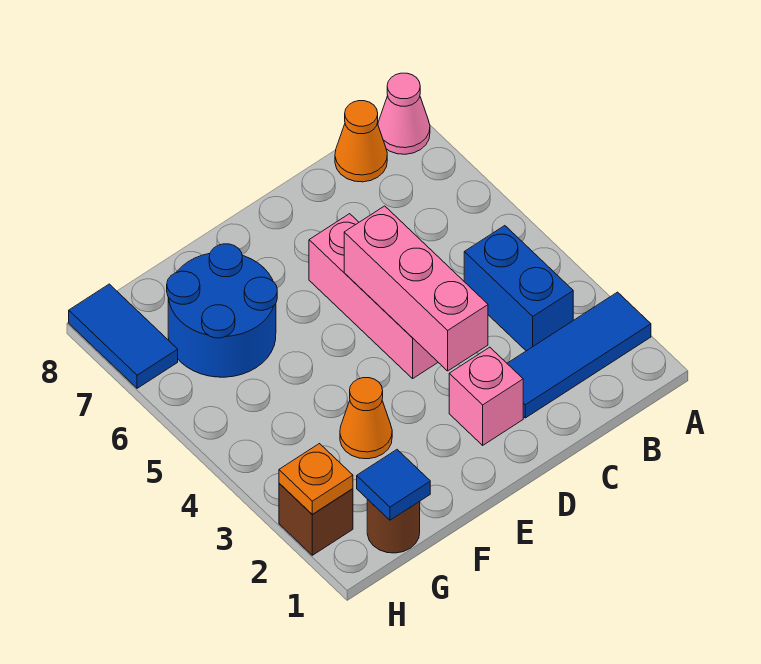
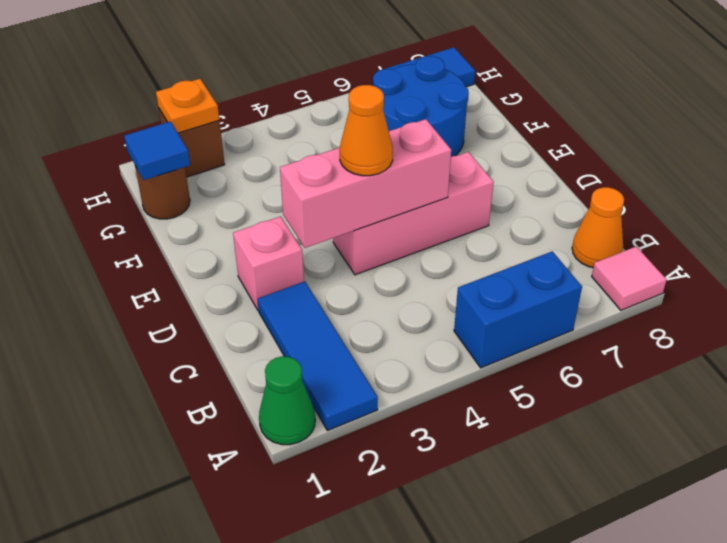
none -> green 1x1 cone [259,356,315,445]
pink 1x1 cone [378,73,430,154] -> pink 1x1 tile [592,246,667,310]
blue 1x2 brick [464,226,573,351] -> blue 1x2 brick moved to [454,251,582,368]
orange 1x1 cone [340,378,392,459] -> orange 1x1 cone moved to [340,85,393,176]

